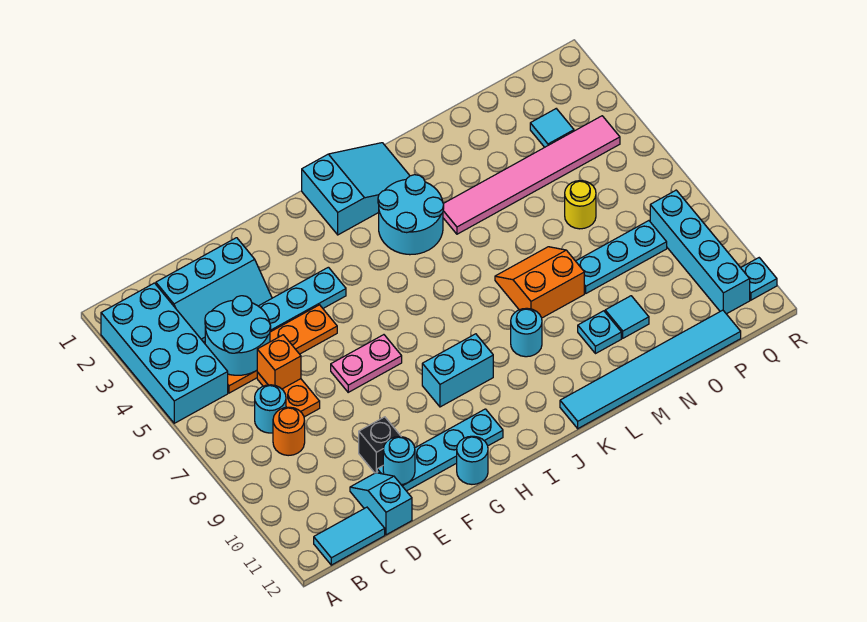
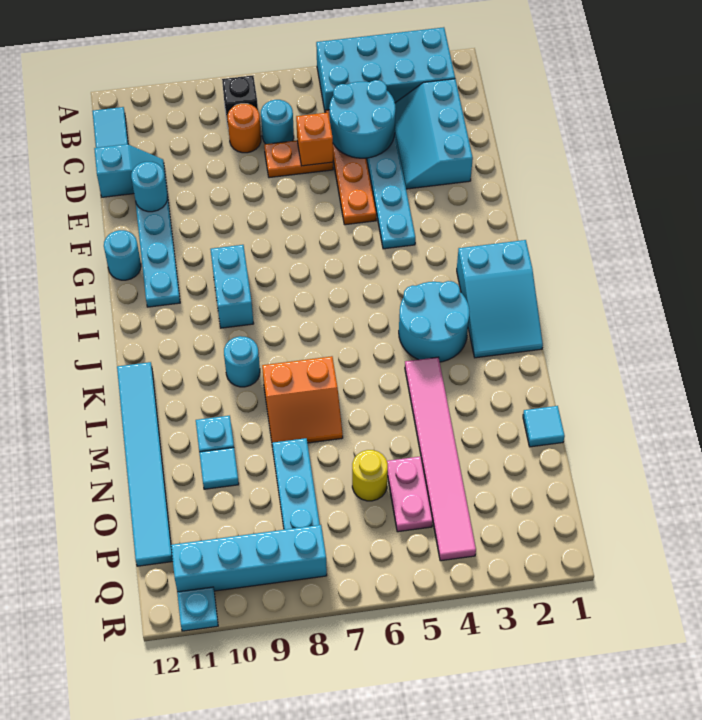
black 1x1 brick [359,417,401,473] -> black 1x1 brick moved to [222,76,258,125]
pink 1x2 plate [331,335,402,392] -> pink 1x2 plate moved to [387,456,433,532]
orange 2x2 slope [495,247,584,318] -> orange 2x2 slope turned to [262,356,343,443]
cyan 1x1 tile [530,109,574,147] -> cyan 1x1 tile moved to [523,406,565,447]

